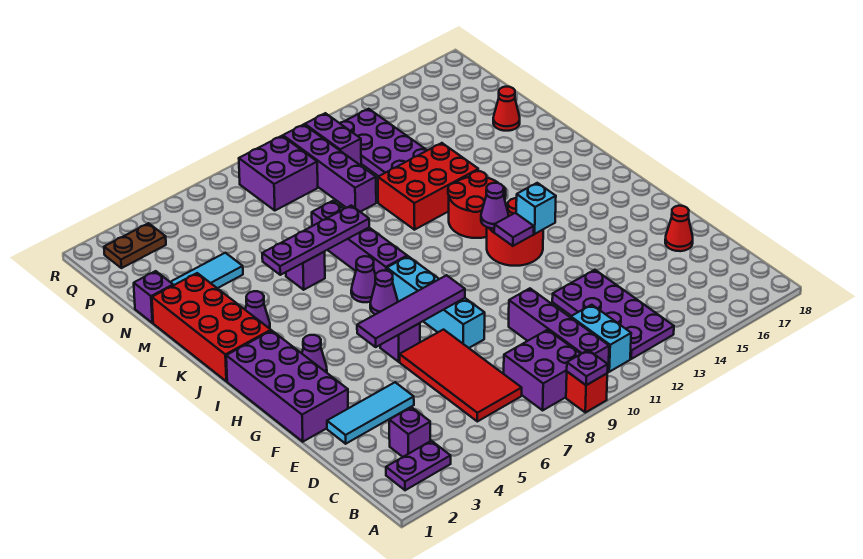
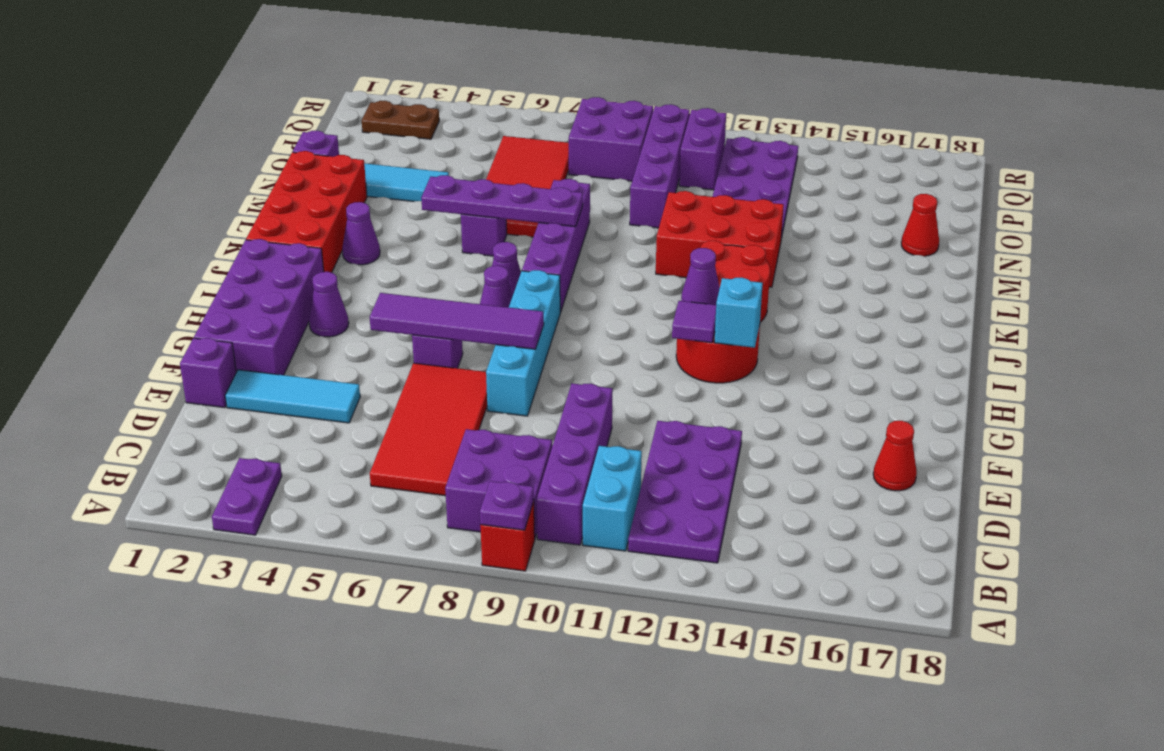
purple 1x2 plate [386,441,451,490] -> purple 1x2 plate turned to [212,458,282,535]
purple 1x1 brick [389,407,430,457] -> purple 1x1 brick moved to [180,338,236,408]
none -> red 2x4 tile [486,136,569,237]

